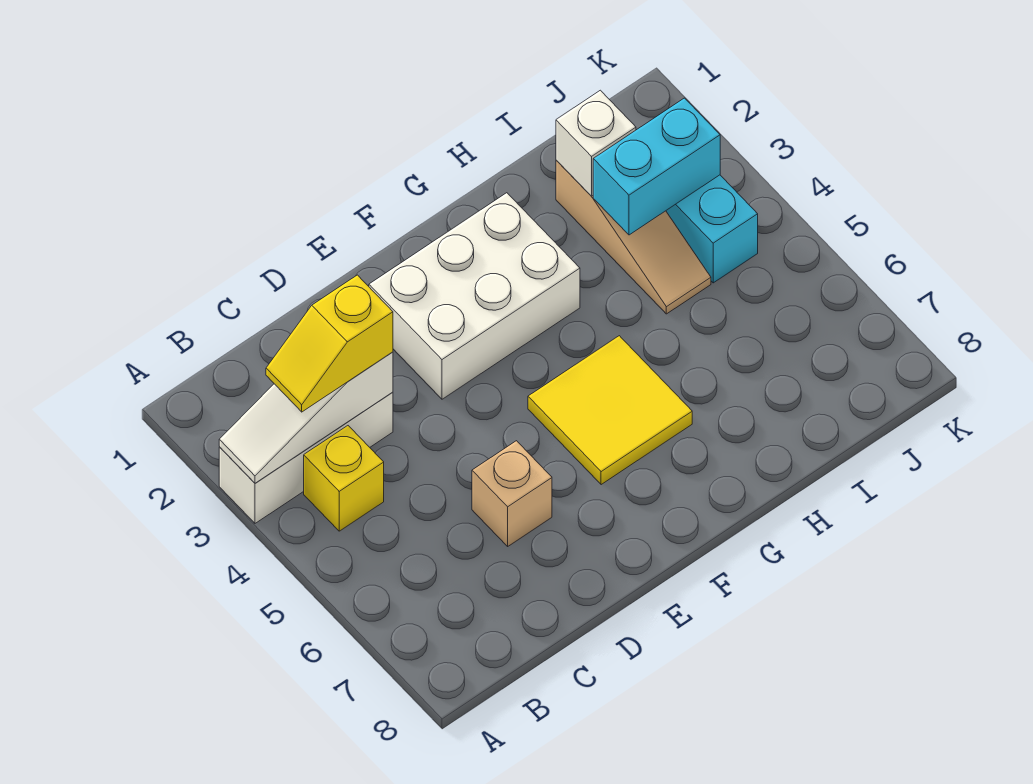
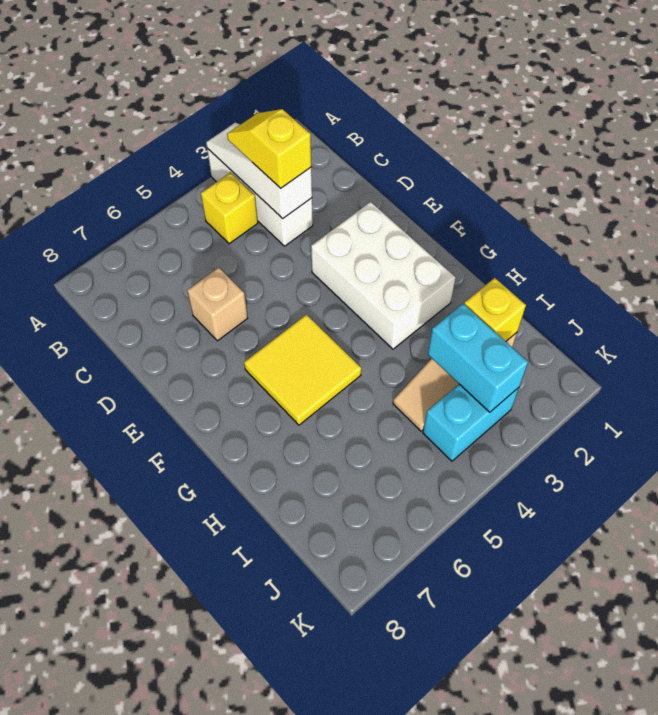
white 1x1 brick [556,90,636,196] -> yellow 1x1 brick [464,278,526,341]

